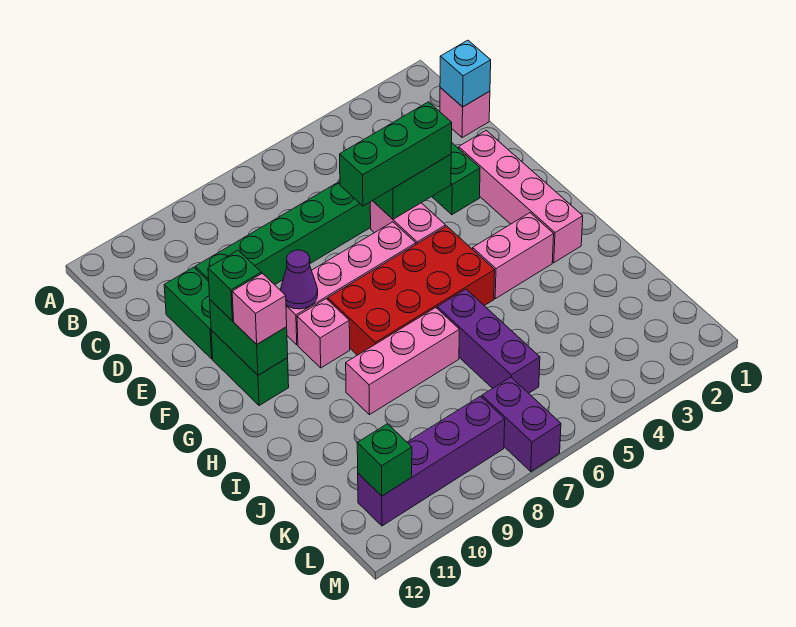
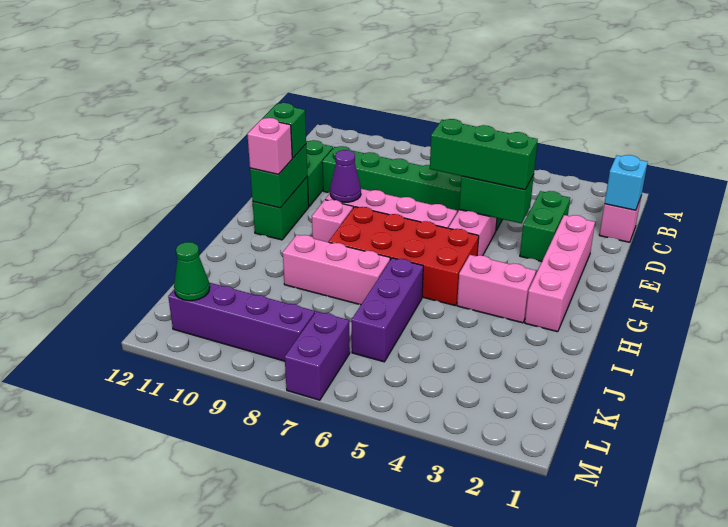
green 1x1 brick [357,424,412,496] -> green 1x1 cone [174,242,210,301]

